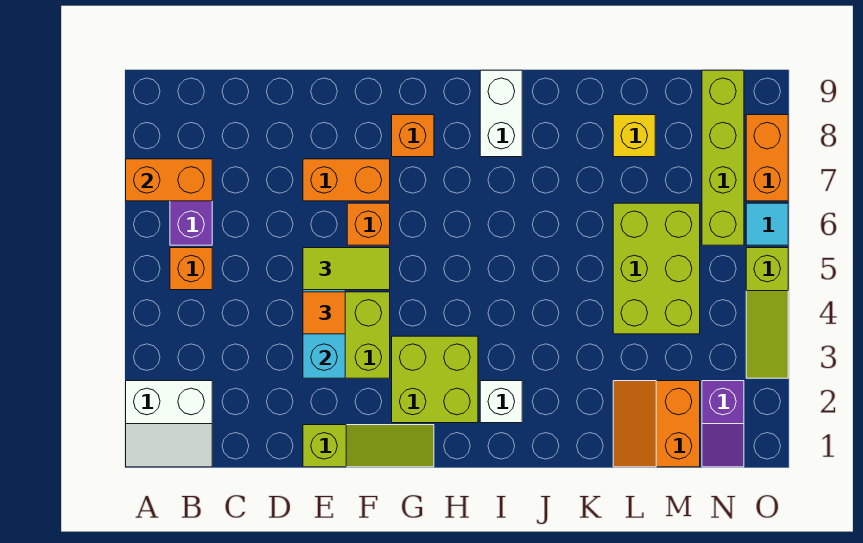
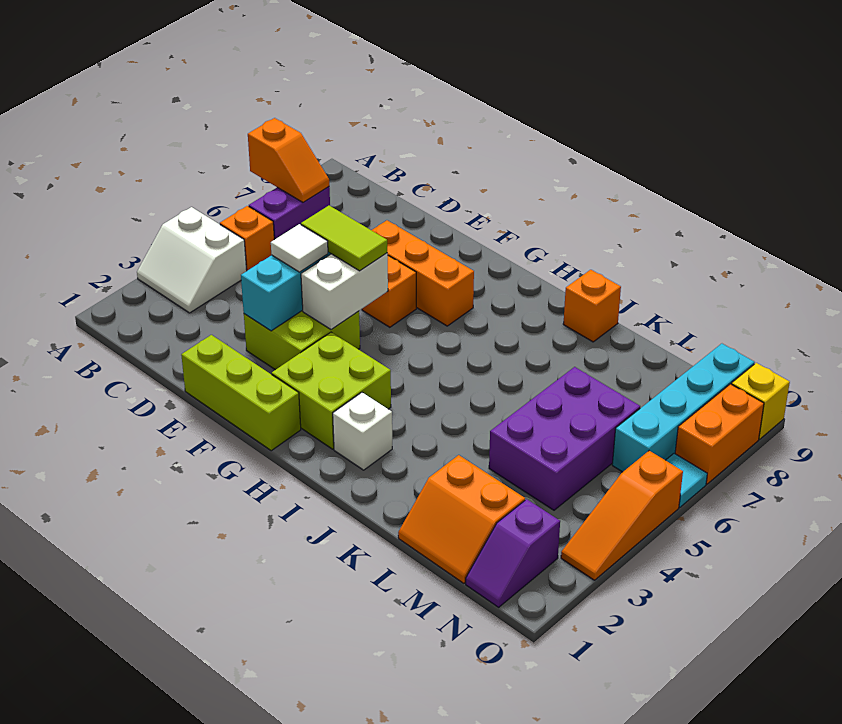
white 2x2 slope [126,381,212,467] -> white 2x2 slope moved to [137,207,247,313]
orange 1x2 brick [126,159,212,201] -> orange 1x2 slope [248,118,329,202]
lime 1x3 slope [303,425,434,467] -> lime 1x3 brick [181,335,301,451]
orange 1x1 tile [303,292,345,334] -> white 1x1 tile [271,224,328,272]
orange 1x2 brick [303,159,390,201] -> orange 1x3 brick [372,220,474,326]
orange 1x1 brick [392,115,434,157] -> orange 1x1 brick moved to [563,270,621,342]
white 1x2 brick [480,70,522,157] -> white 1x2 brick moved to [301,253,388,329]
orange 2x2 slope [613,381,700,467] -> orange 2x2 slope turned to [398,455,525,583]
lime 2x3 brick [613,203,700,334] -> purple 2x3 brick [489,367,640,510]
yellow 1x1 brick [613,115,655,157] -> yellow 1x1 brick moved to [732,363,790,439]
lime 1x4 brick [702,70,744,245] -> cyan 1x4 brick [612,344,755,472]
lime 1x3 slope [746,248,788,378] -> orange 1x3 slope [561,451,683,580]

